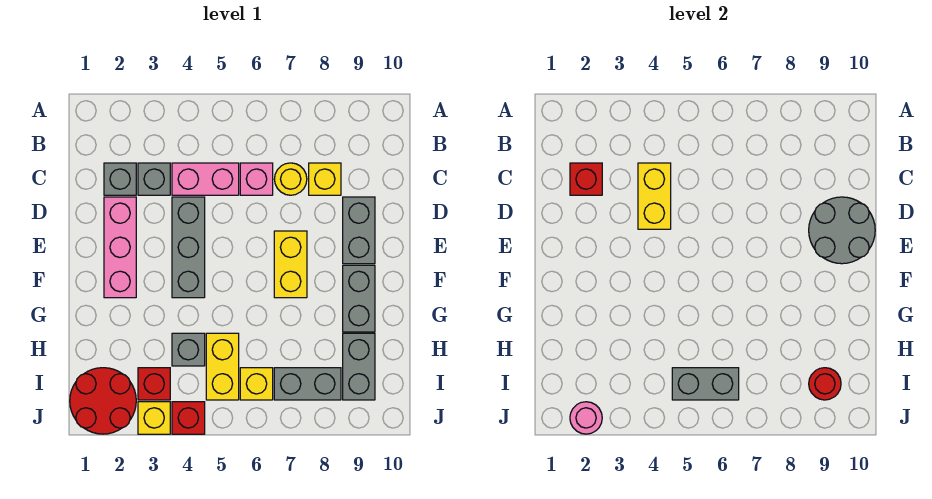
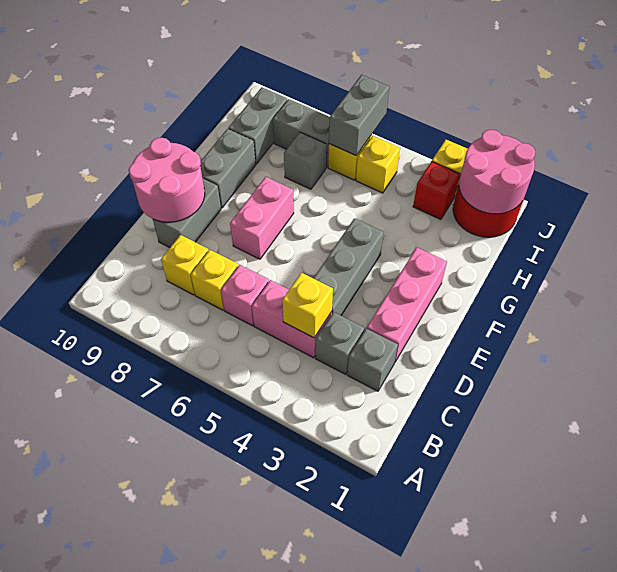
red 1x1 brick [570,163,602,195] -> none
yellow 1x2 brick [638,163,671,229] -> yellow 1x1 brick [282,273,333,338]
yellow 1x1 round brick [274,163,307,195] -> yellow 1x1 brick [191,250,238,310]
grey 2x2 round brick [809,197,875,264] -> pink 2x2 round brick [129,138,205,222]
yellow 1x2 brick [274,231,307,298] -> pink 1x2 brick [230,177,294,259]
grey 1x1 brick [172,333,205,366] -> grey 1x1 brick moved to [284,132,327,189]
yellow 1x2 brick [206,333,239,400] -> yellow 1x1 brick [356,136,400,193]
grey 1x2 brick [672,368,739,400] -> grey 1x2 brick turned to [329,75,389,155]
red 1x1 round brick [809,368,841,400] -> none
pink 1x1 round brick [570,402,602,434] -> pink 2x2 round brick [459,130,535,214]
red 1x1 brick [172,402,205,434] -> none

